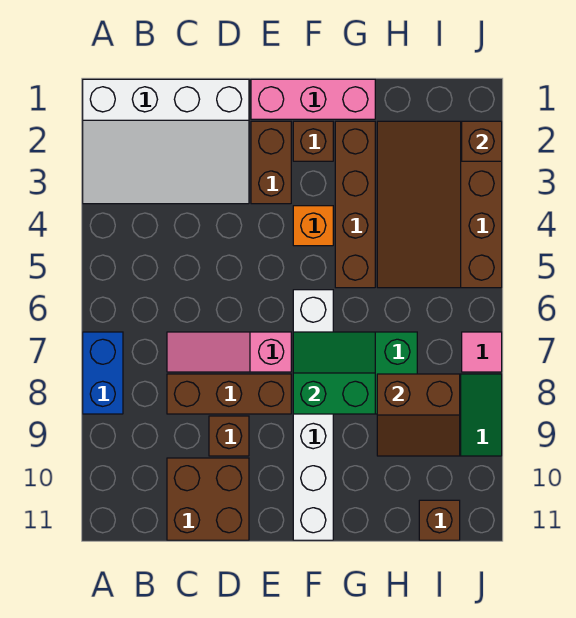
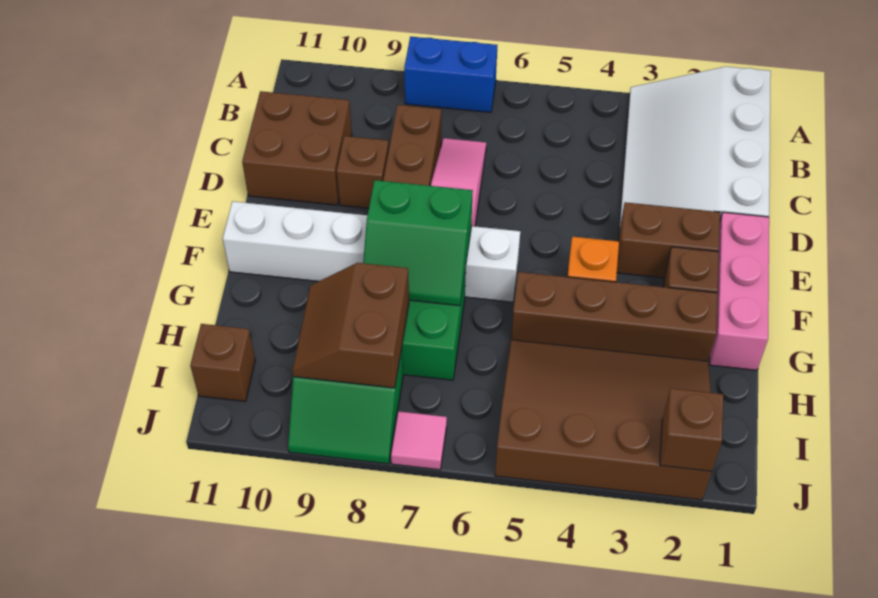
green 2x2 slope [293,332,375,414] -> green 2x2 slope turned to [363,180,473,306]

